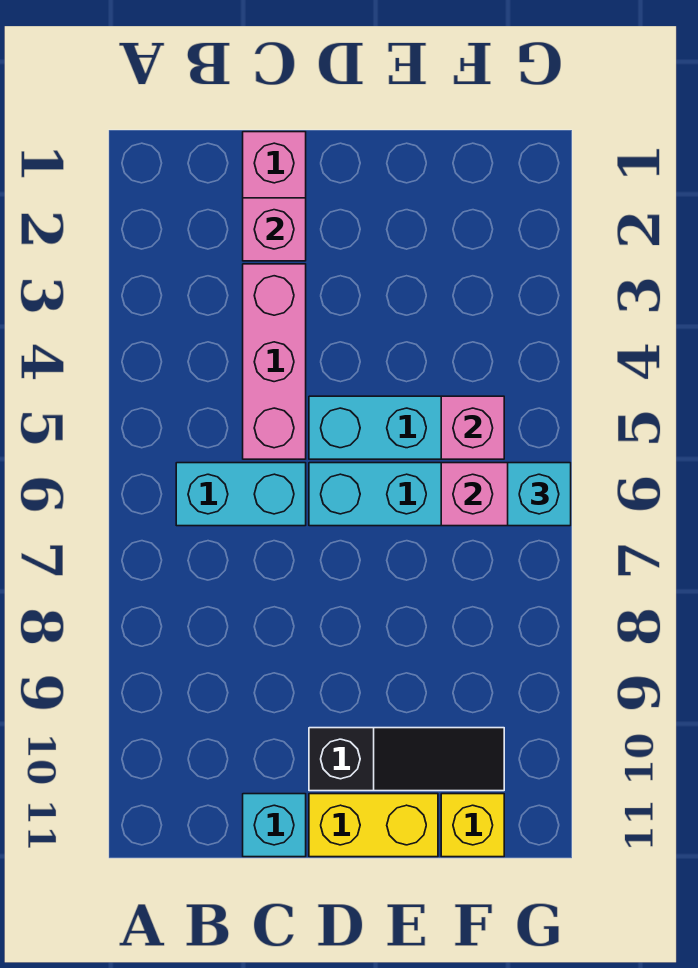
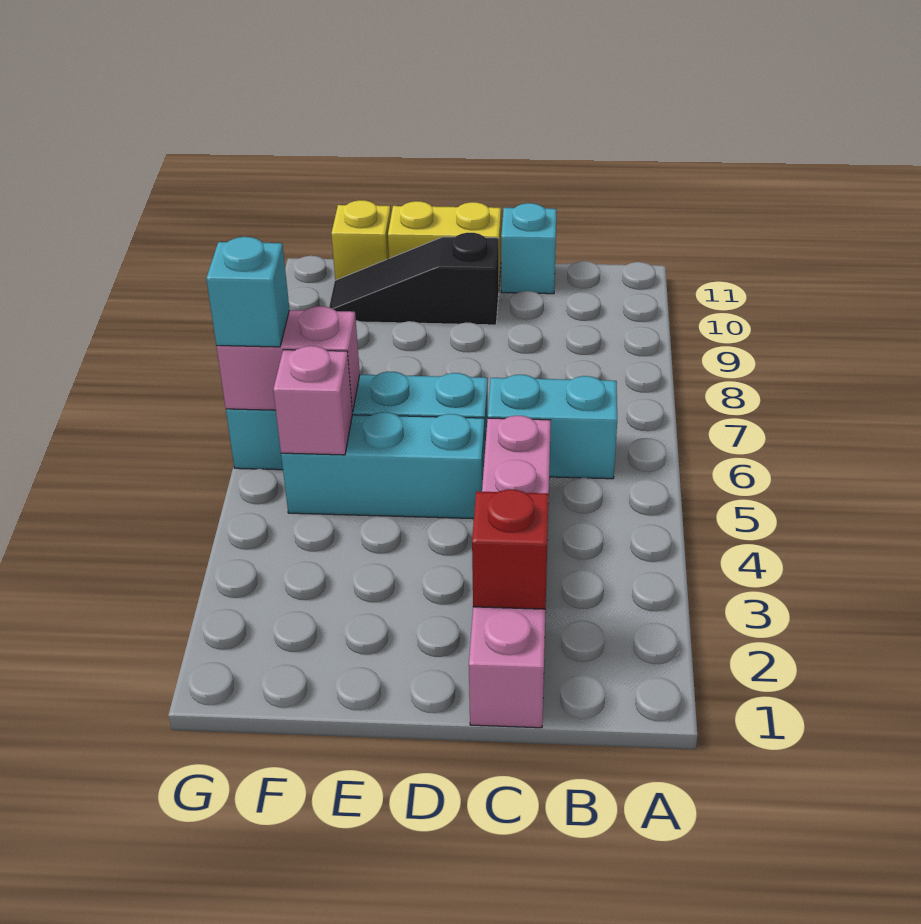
pink 1x1 brick [243,198,306,261] -> red 1x1 brick [472,489,549,609]

